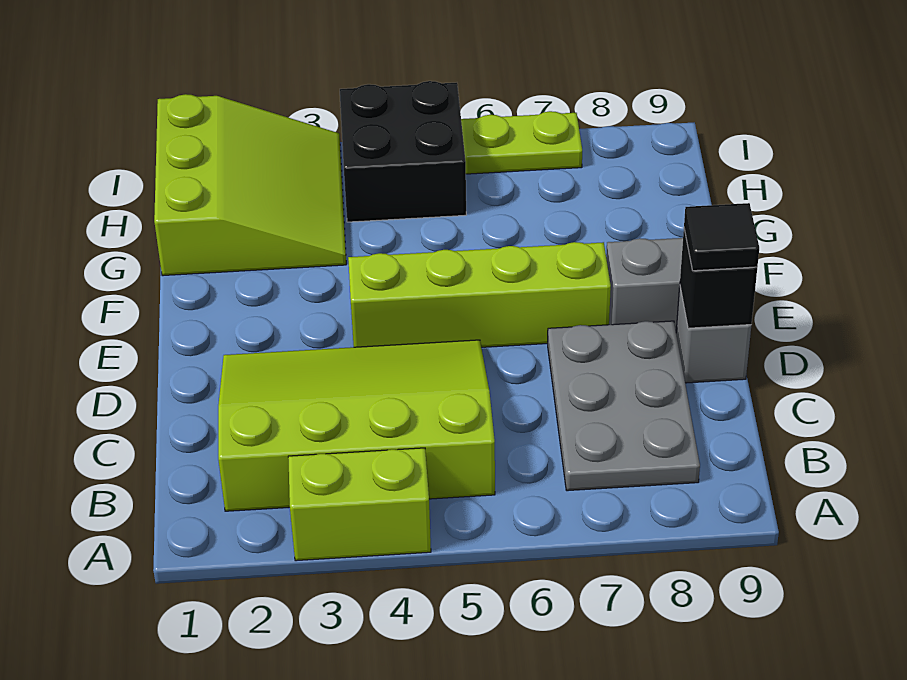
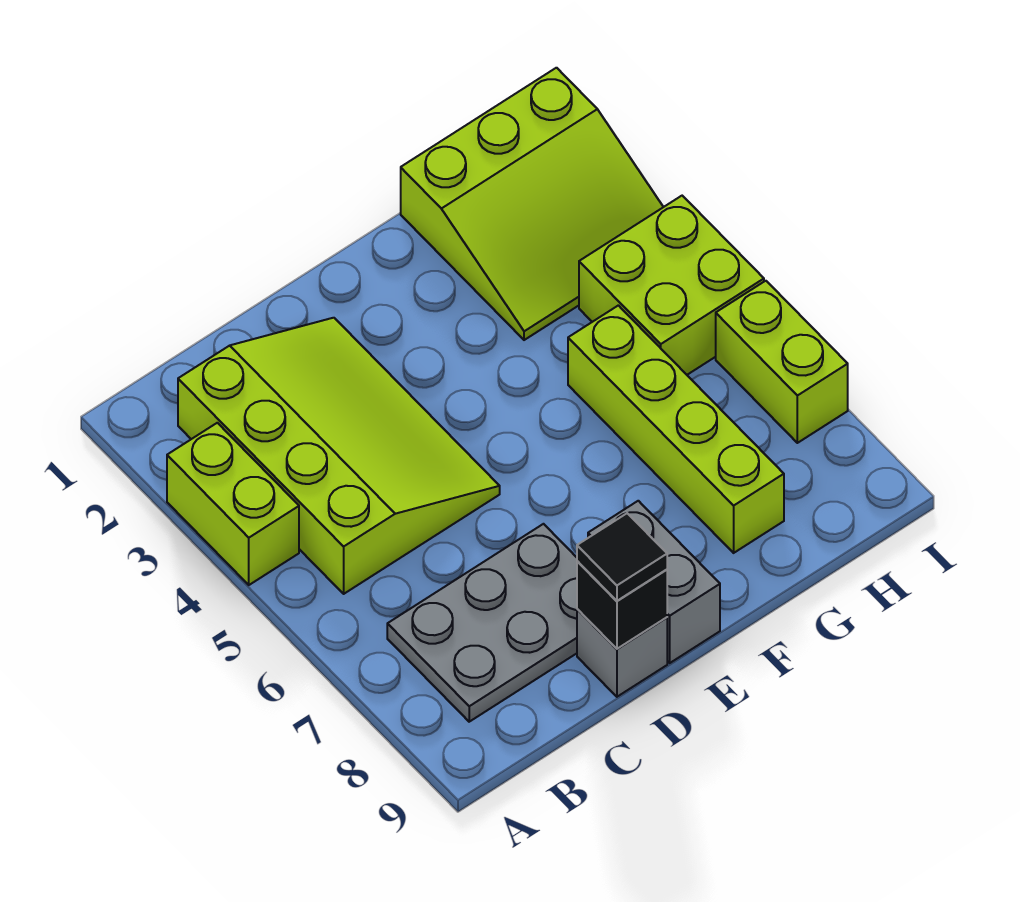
lime 1x4 brick [348,242,611,347] -> lime 1x4 brick moved to [568,305,784,553]
black 2x2 brick [340,81,466,222] -> lime 2x2 brick [579,196,764,375]
lime 1x2 plate [461,111,582,174] -> lime 1x2 brick [716,281,848,443]

